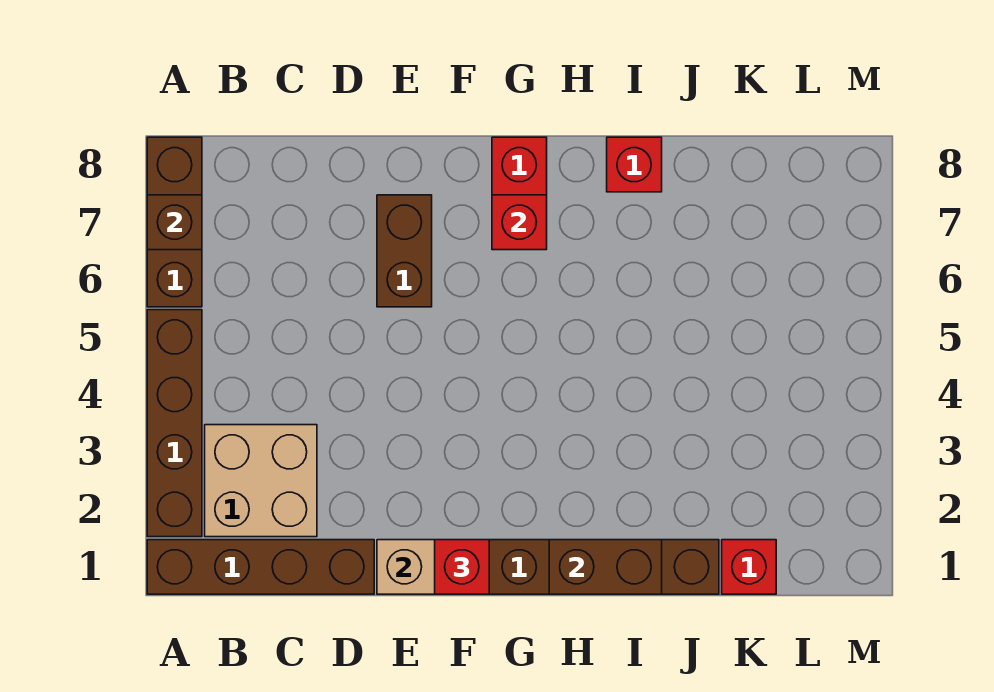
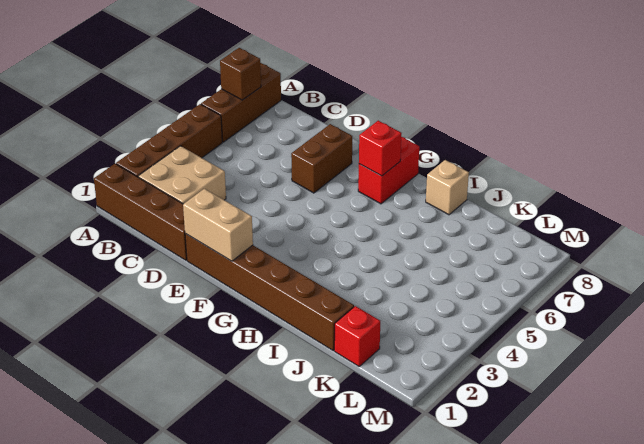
red 1x1 brick [435,540,489,594] -> none
brown 1x2 brick [549,540,662,594] -> none
red 1x1 brick [607,137,662,192] -> tan 1x1 brick [426,160,469,215]

